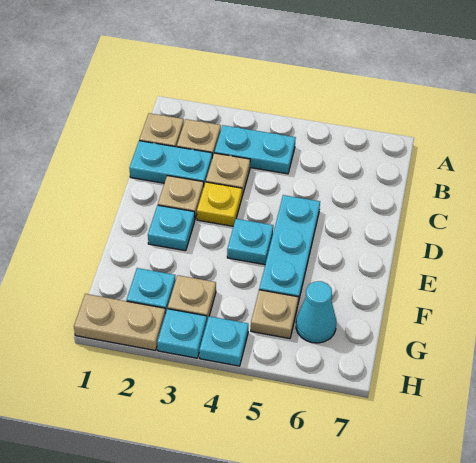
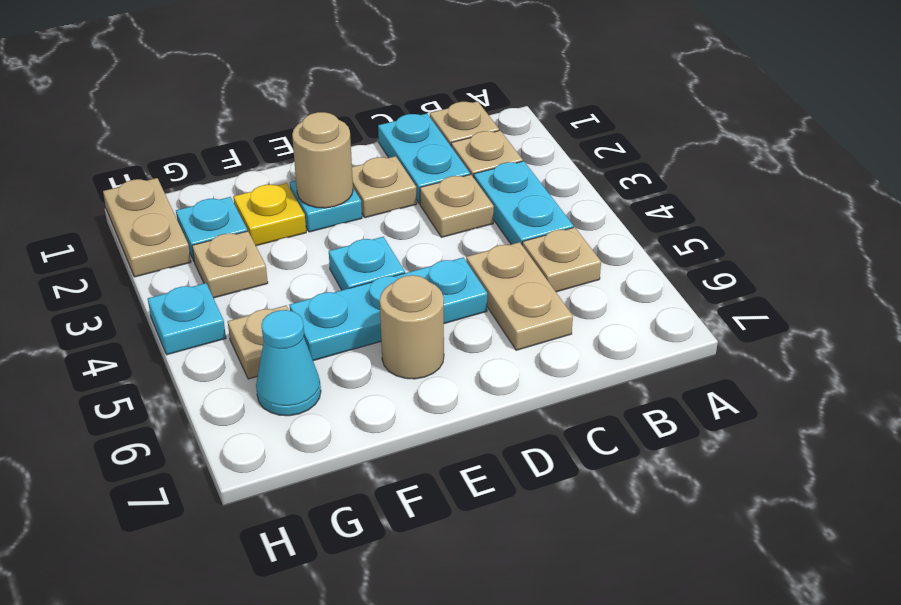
none -> tan 1x1 plate [522,227,601,292]
none -> tan 1x2 plate [466,242,573,350]
yellow 1x1 plate [197,182,242,226] -> yellow 1x1 plate moved to [233,183,306,246]
none -> tan 1x1 round brick [292,112,353,208]
none -> tan 1x1 round brick [380,275,444,379]
cyan 1x1 plate [157,309,207,358] -> none

